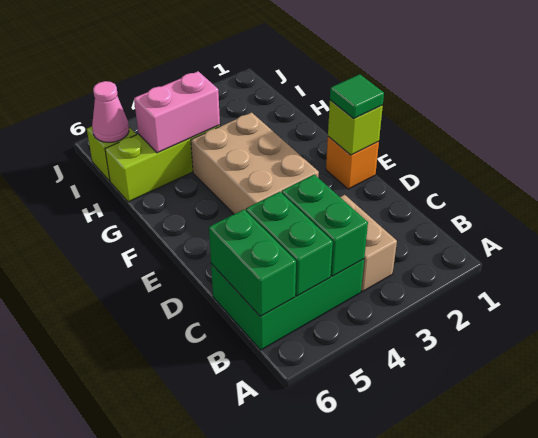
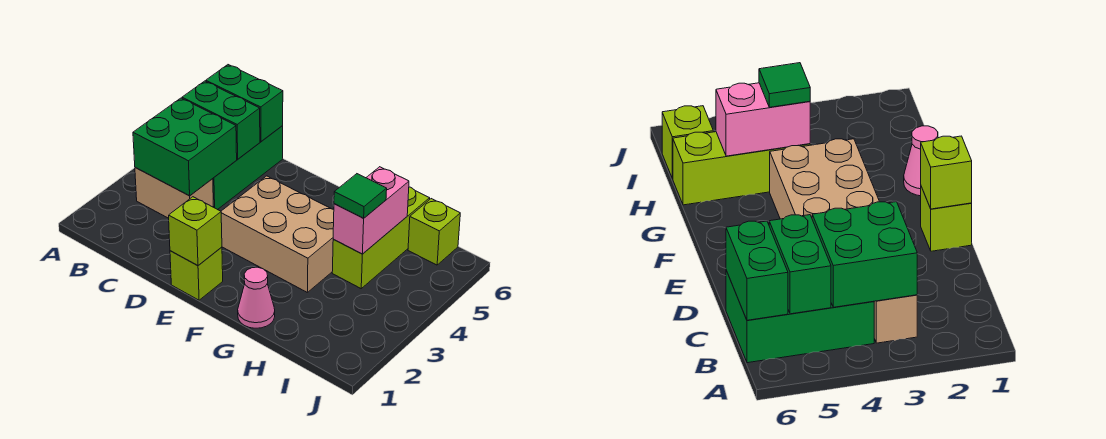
green 1x2 brick [282,175,368,276] -> green 2x2 brick [133,98,237,196]
orange 1x1 brick [326,137,379,189] -> lime 1x1 brick [170,247,223,300]
green 1x1 tile [330,74,384,119] -> green 1x1 tile moved to [334,174,387,218]
pink 1x1 cone [92,81,129,142] -> pink 1x1 cone moved to [238,267,275,328]

